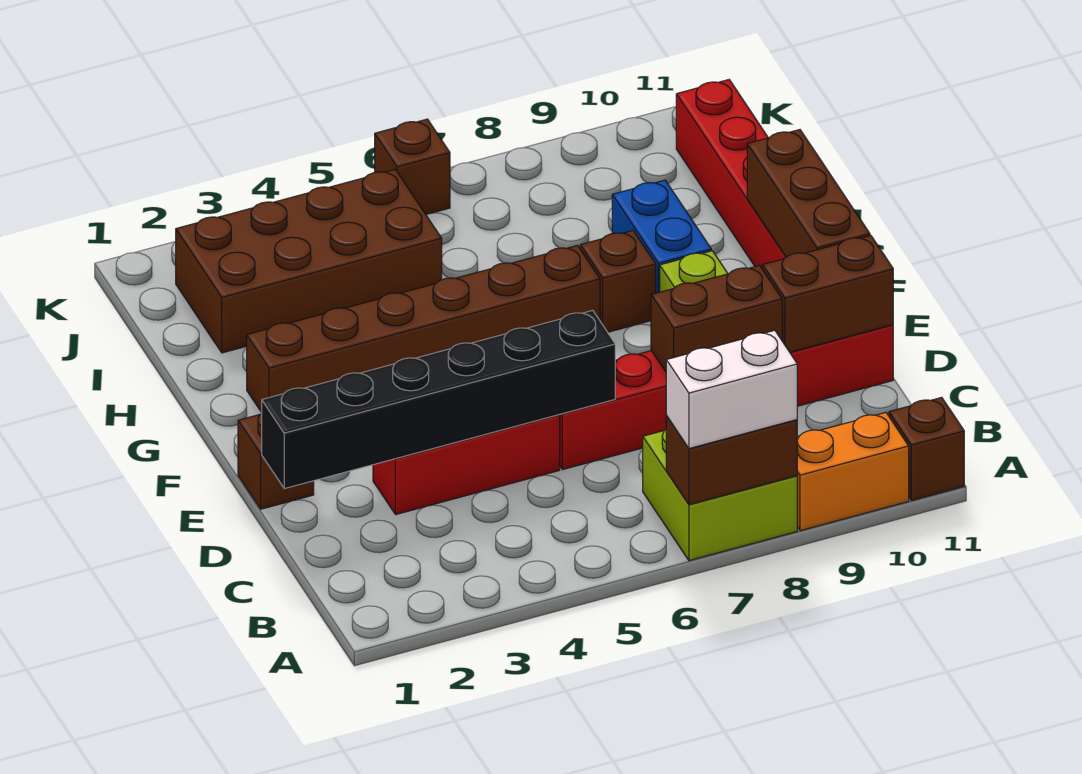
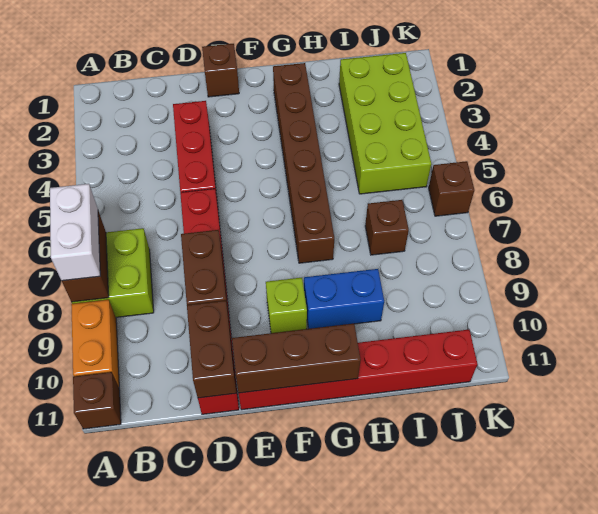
black 1x6 brick [262,310,615,489] -> none
brown 1x1 brick [580,231,656,332] -> brown 1x1 brick moved to [365,200,409,255]
brown 2x4 brick [176,169,442,353] -> lime 2x4 brick [339,53,431,194]

